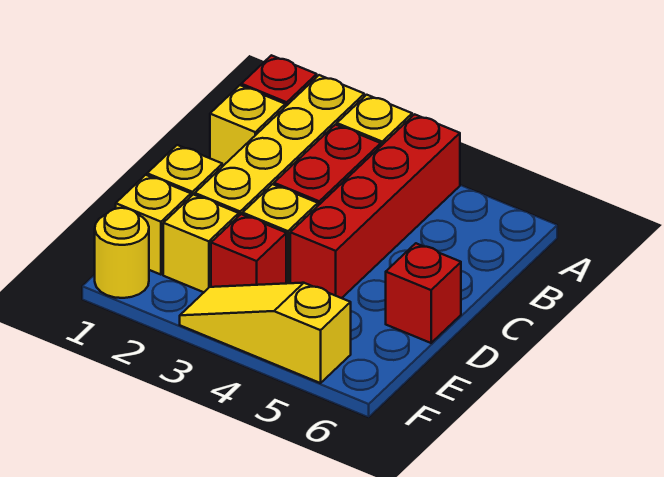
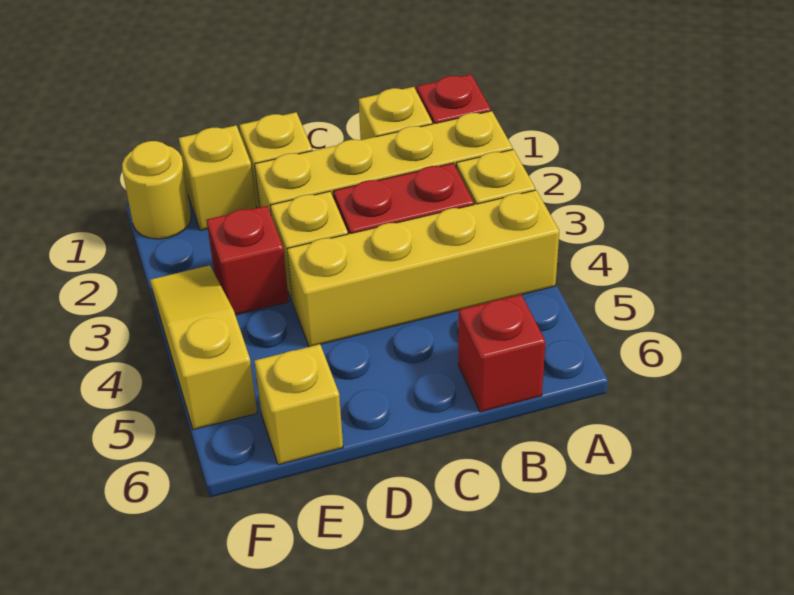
red 1x4 brick [290,114,460,298] -> yellow 1x4 brick [287,190,559,347]
red 1x1 brick [386,243,461,343] -> red 1x1 brick moved to [458,295,546,412]
yellow 1x1 brick [163,195,239,292] -> yellow 1x1 brick moved to [254,344,343,465]

